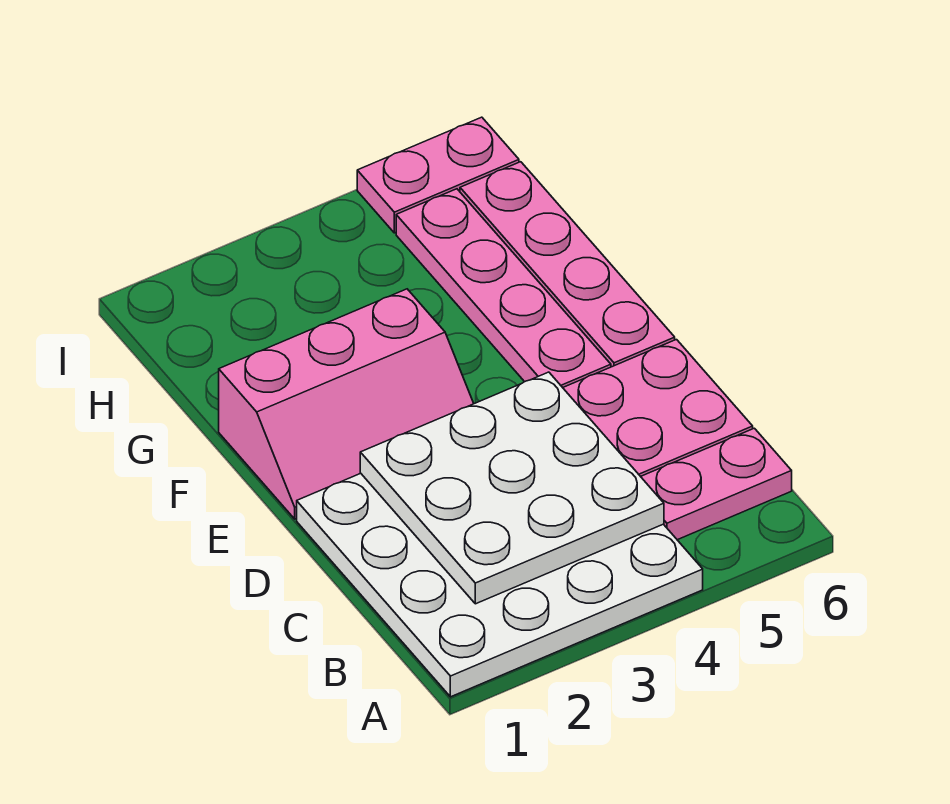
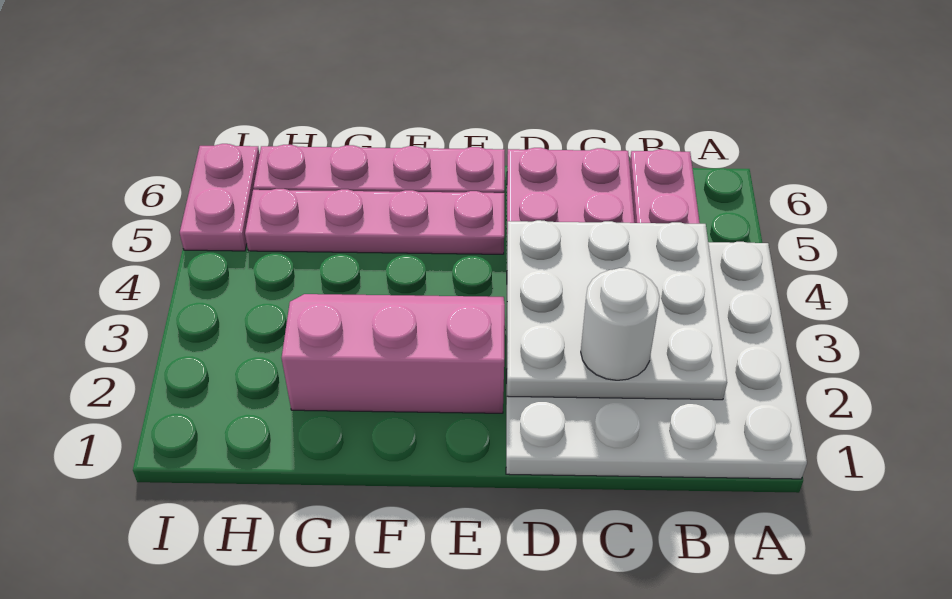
none -> white 1x1 round brick [581,268,660,380]
pink 2x3 slope [219,289,474,519] -> pink 2x3 slope turned to [282,294,505,413]

